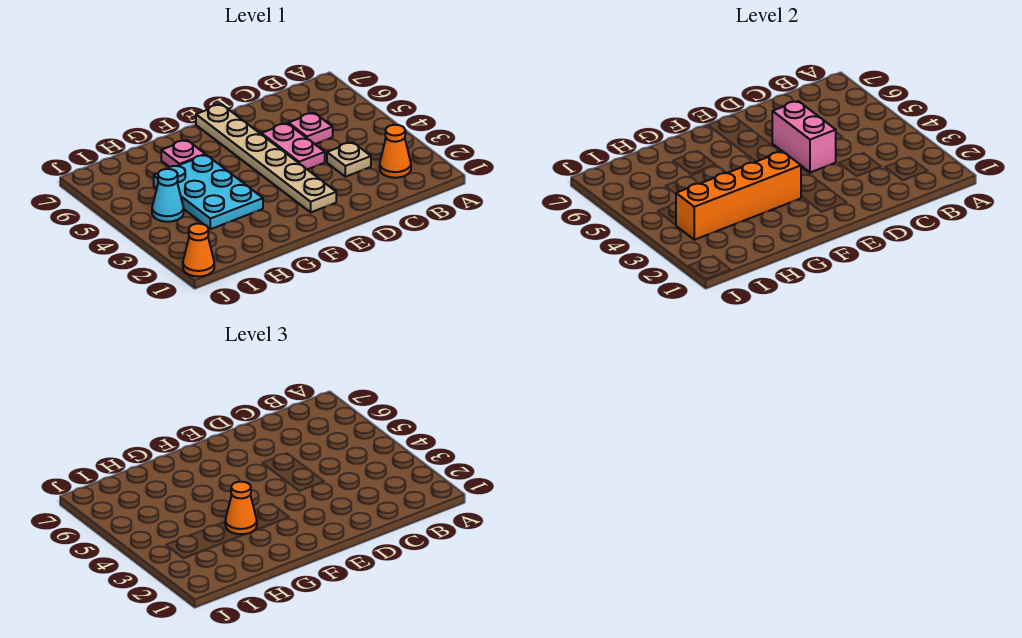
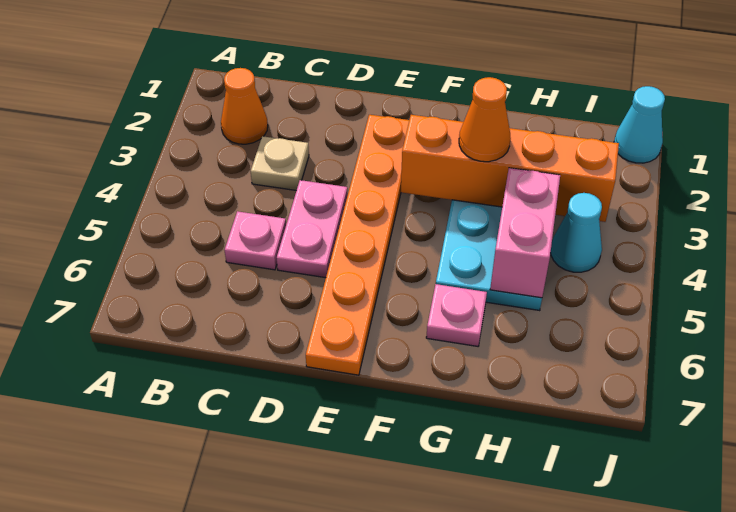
pink 1x2 brick [772,101,836,173] -> pink 1x2 brick moved to [490,168,560,298]
tan 1x6 plate [196,104,336,212] -> orange 1x6 plate [306,115,409,375]
orange 1x1 cone [183,224,214,276] -> cyan 1x1 cone [614,86,665,163]

